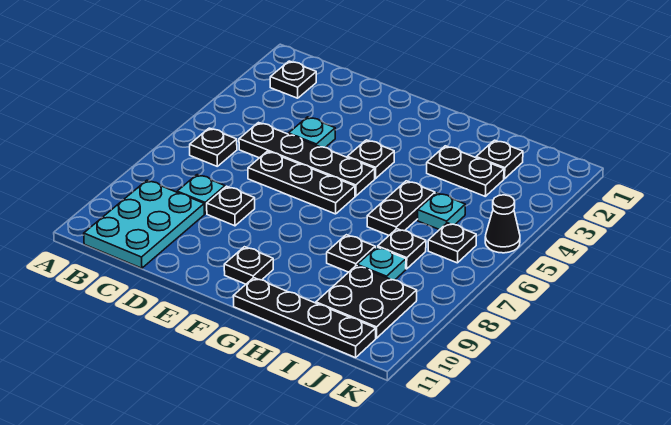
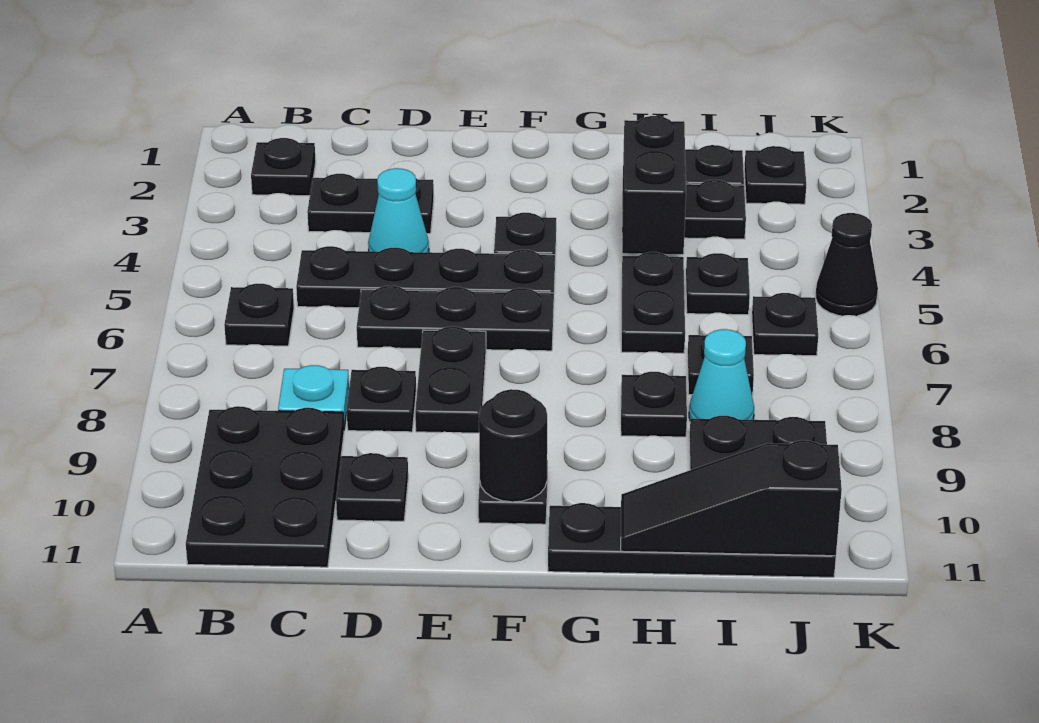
cyan 2x3 plate [84,180,204,268] -> black 2x3 plate [186,406,344,567]
none -> black 1x2 plate [307,174,434,234]
cyan 1x1 plate [288,117,335,147] -> cyan 1x1 cone [368,168,429,252]
none -> black 1x1 plate [336,453,408,521]
none -> black 1x2 plate [415,327,486,433]
none -> black 1x1 round brick [479,389,547,502]
none -> black 1x2 brick [622,116,686,254]
none -> black 1x3 slope [621,440,842,556]
cyan 1x1 plate [418,193,465,230] -> black 1x1 plate [686,253,750,315]
cyan 1x1 plate [357,247,406,280] -> cyan 1x1 cone [689,329,754,420]
none -> black 1x1 plate [744,146,806,204]

